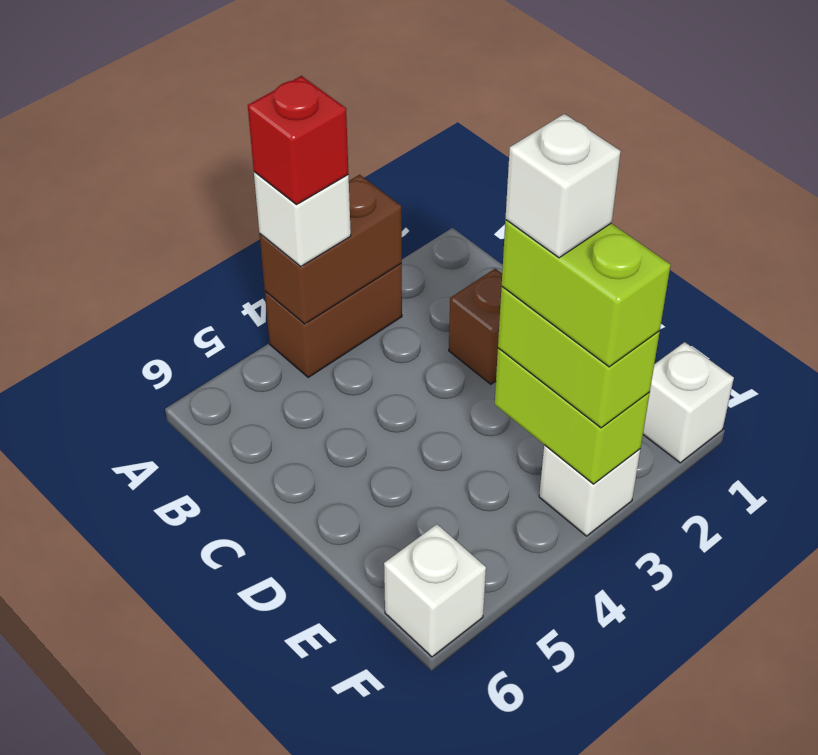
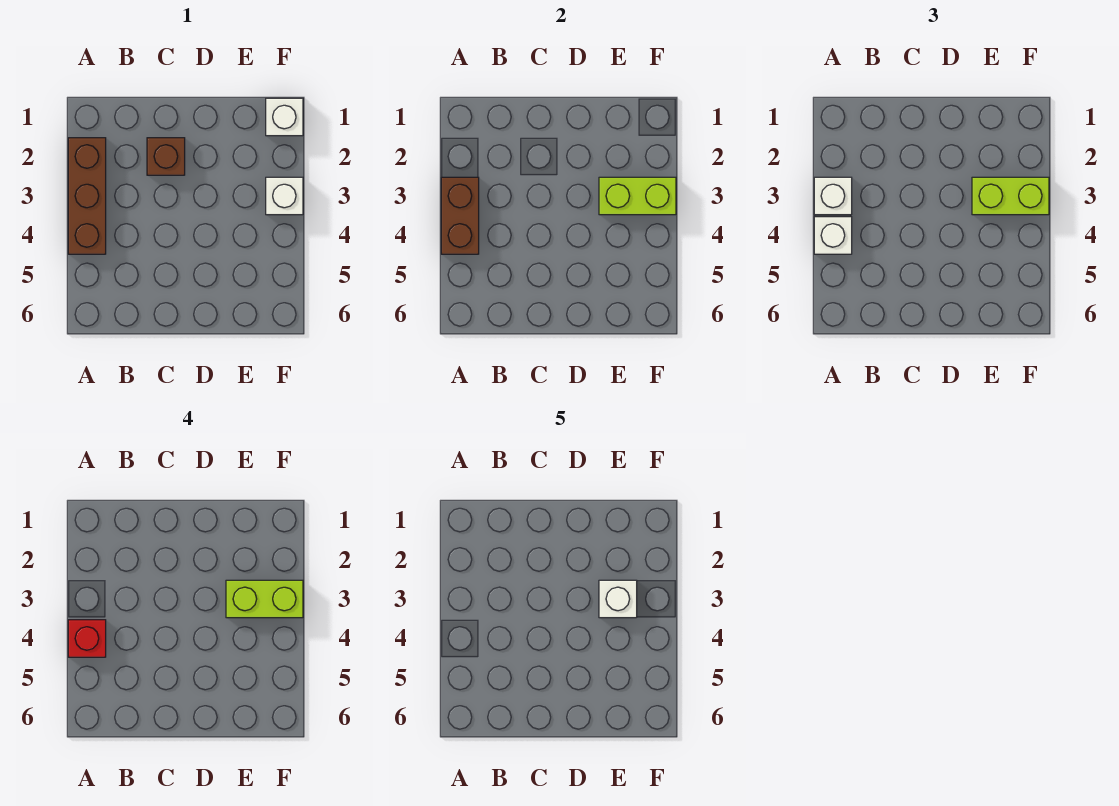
brown 1x2 brick [265,264,402,377] -> brown 1x3 brick [68,138,106,254]
white 1x1 brick [384,524,486,657] -> white 1x1 brick moved to [814,177,852,215]

